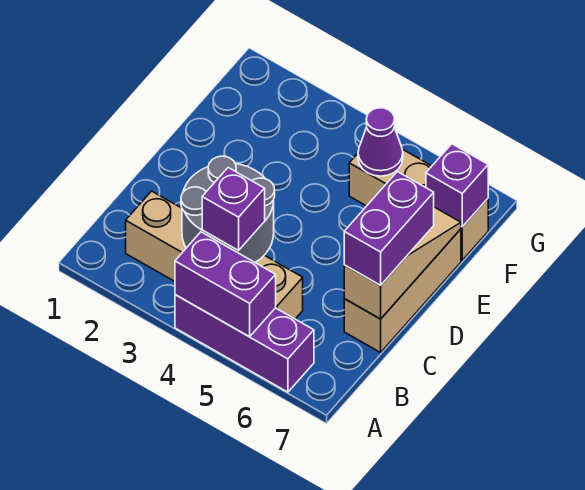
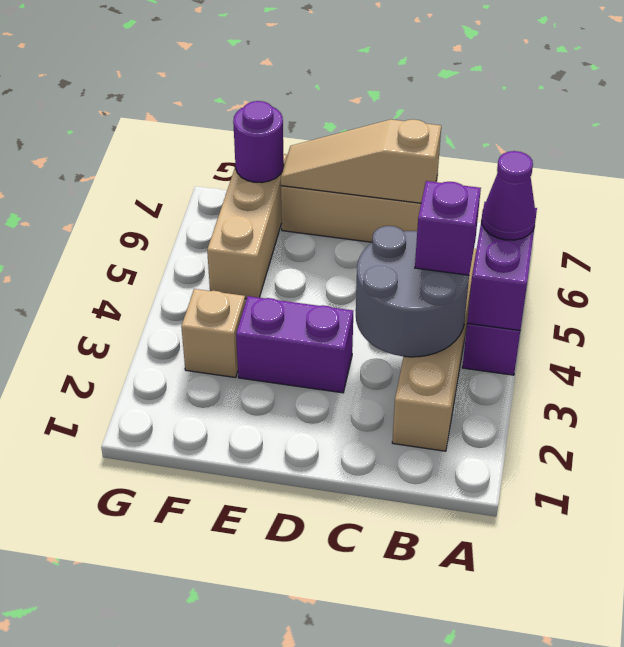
purple 1x2 brick [344,172,434,285] -> purple 1x2 brick moved to [236,296,353,393]
none -> tan 1x1 brick [181,289,245,378]
purple 1x1 cone [358,108,403,176] -> purple 1x1 cone moved to [482,151,536,240]
purple 1x1 brick [426,144,488,227] -> purple 1x1 round brick [233,101,284,183]

